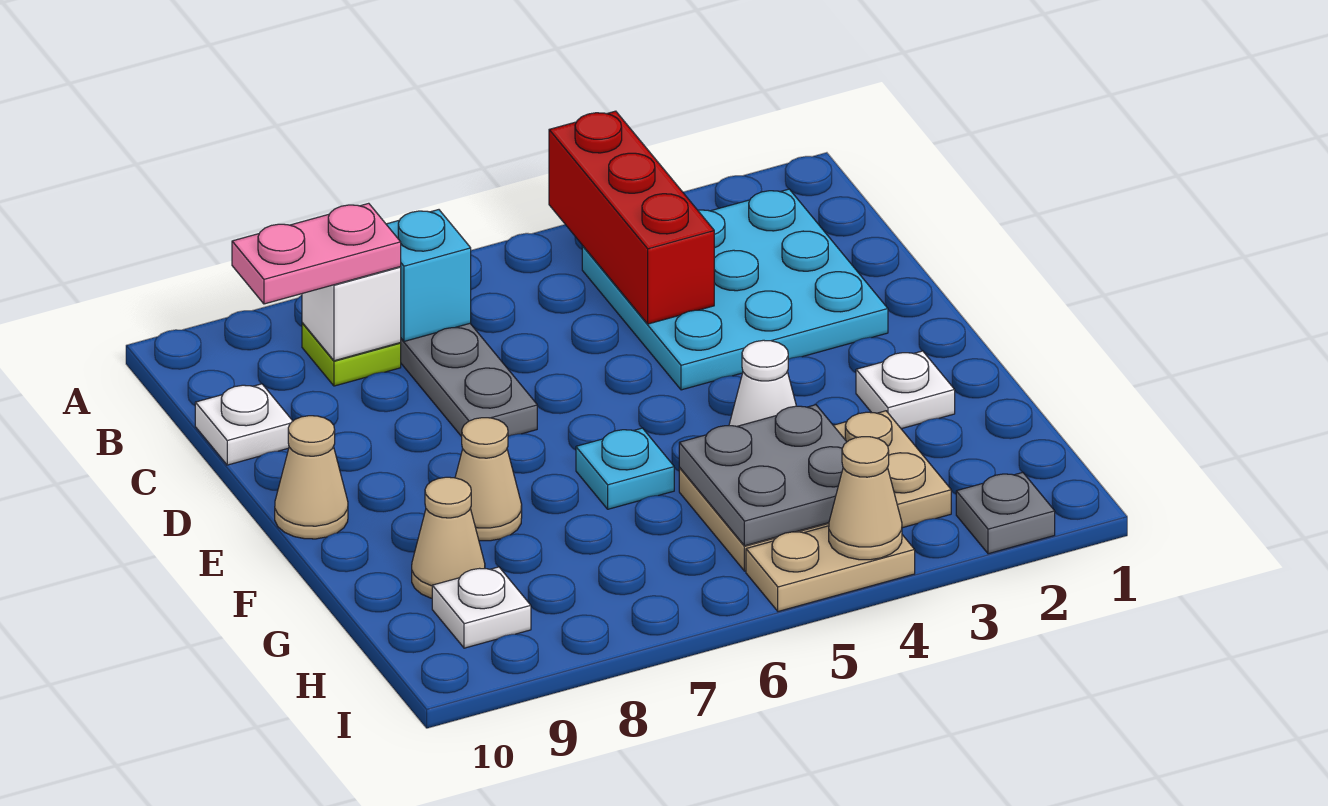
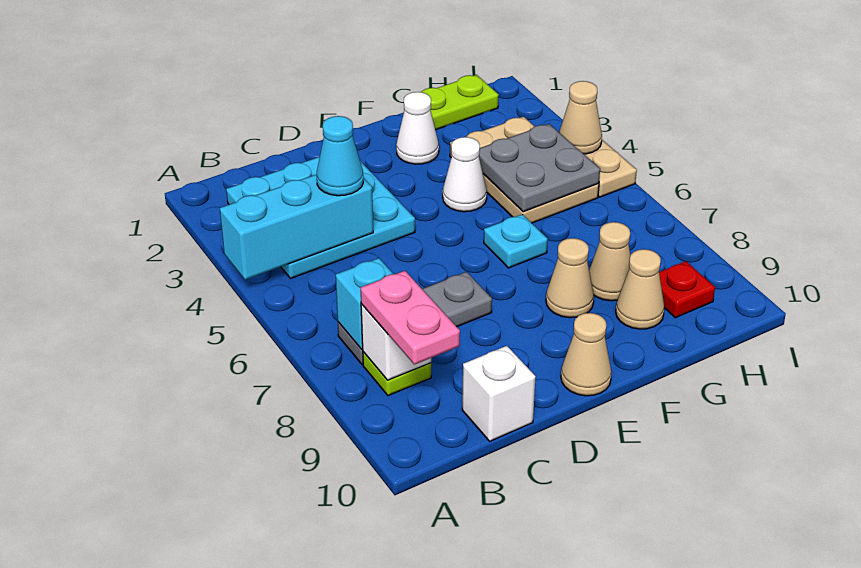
red 1x3 brick [549,111,714,324] -> cyan 1x3 brick [220,174,373,280]
none -> cyan 1x1 cone [317,116,363,196]
white 1x1 plate [195,384,293,465] -> white 1x1 brick [462,346,536,441]
white 1x1 plate [856,351,955,429] -> white 1x1 cone [396,92,439,164]
none -> lime 1x2 plate [422,75,499,130]
none -> tan 1x1 cone [589,222,631,301]
white 1x1 plate [432,567,531,648] -> red 1x1 plate [659,261,715,318]
grey 1x1 plate [956,472,1055,554] -> none

